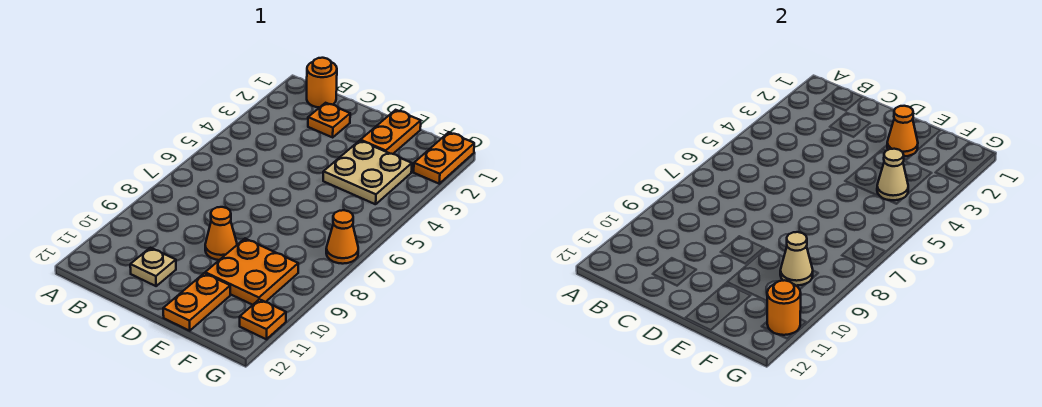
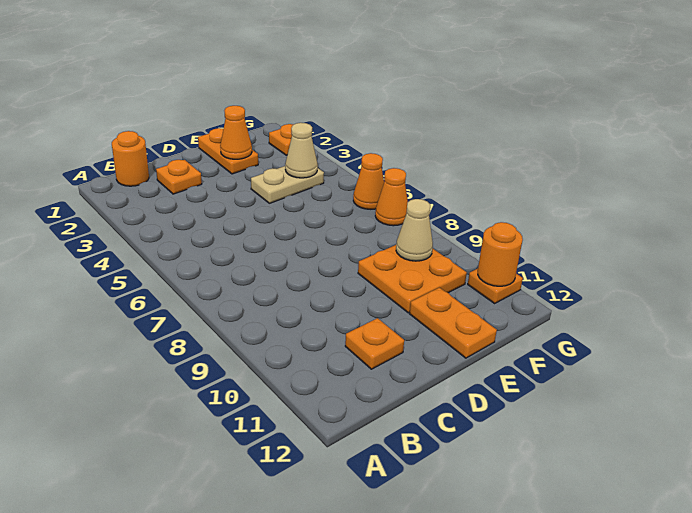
tan 1x1 plate [130,248,176,286] -> orange 1x1 plate [345,318,404,369]
orange 1x1 cone [205,207,237,260] -> orange 1x1 cone moved to [353,153,384,209]
tan 2x2 plate [323,141,412,204] -> tan 1x2 plate [251,166,324,203]
orange 1x2 plate [414,132,474,184] -> orange 1x1 plate [269,124,294,155]

